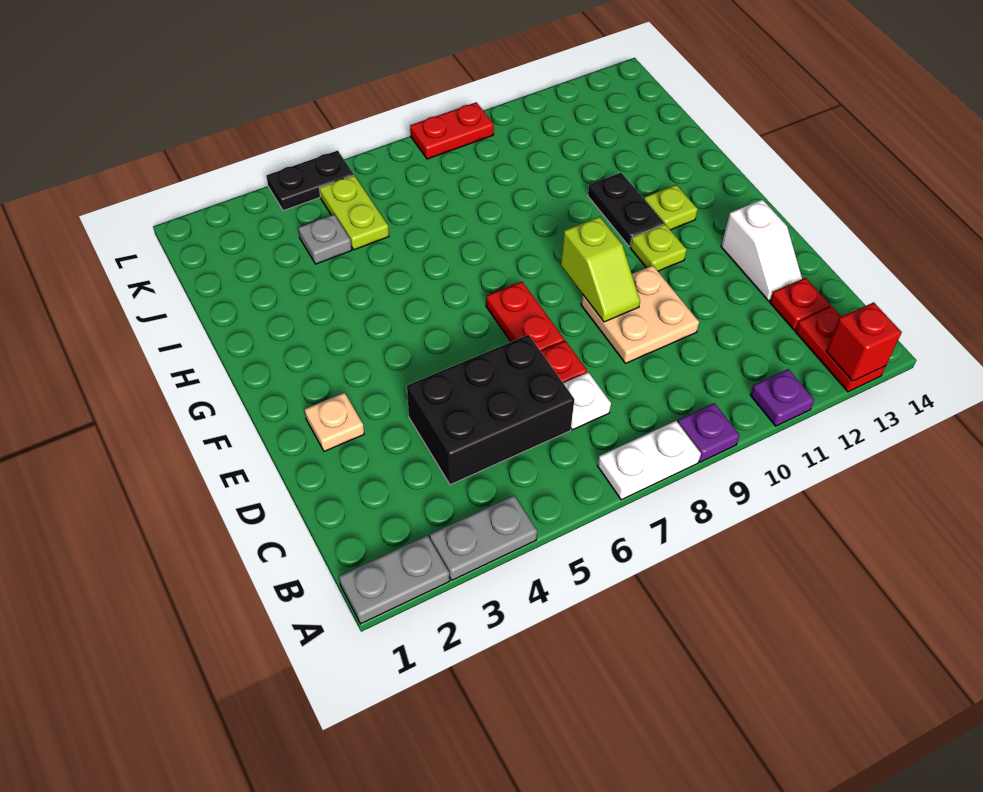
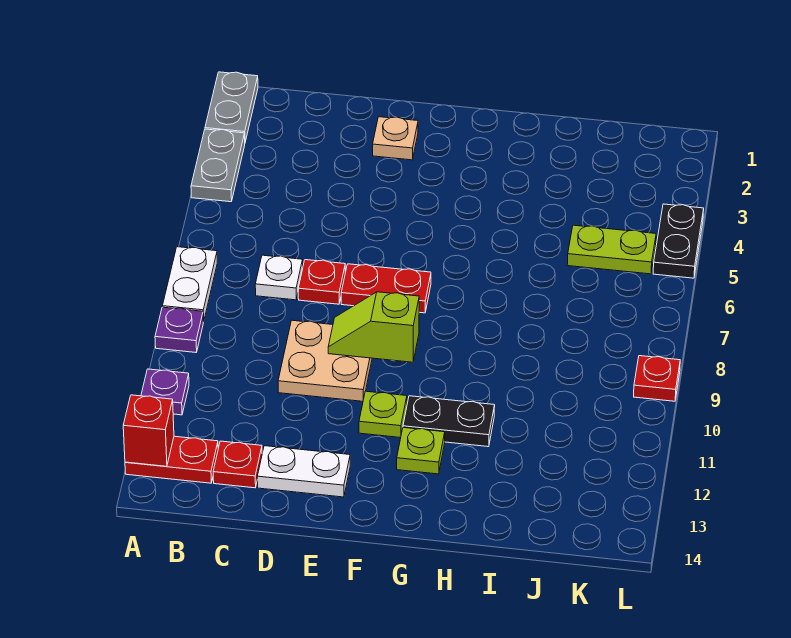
black 2x3 brick [407,335,575,485] -> none
white 1x2 slope [721,199,802,301] -> white 1x2 plate [257,446,350,497]
grey 1x1 plate [298,214,352,264] -> none
red 1x2 plate [410,102,494,159] -> red 1x1 plate [634,356,680,401]

